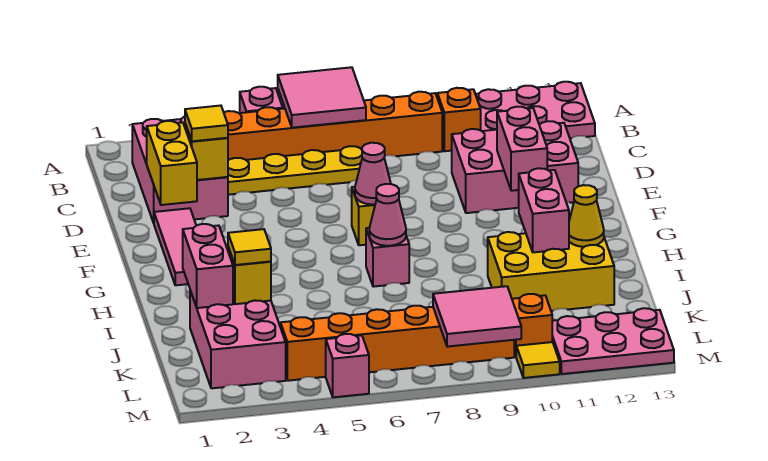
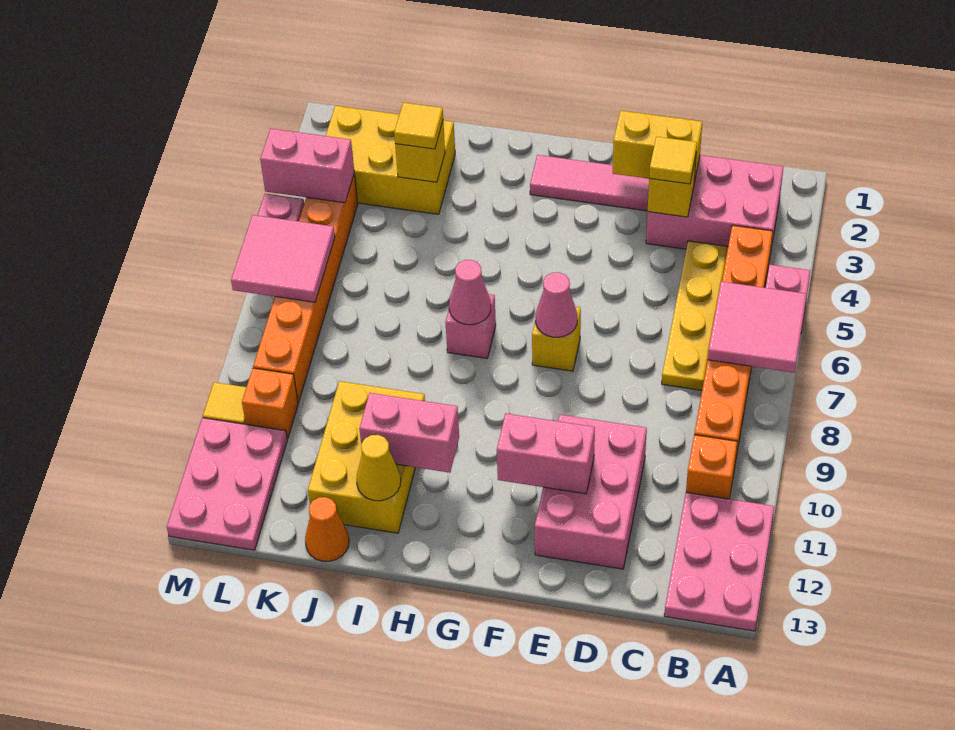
pink 1x2 brick [183,224,233,308] -> pink 1x2 brick moved to [260,129,354,203]
pink 2x3 brick [190,291,286,388] -> yellow 2x3 brick [326,106,455,214]
none -> orange 1x1 cone [305,497,349,561]
pink 2x2 tile [433,286,521,347] -> pink 2x2 tile moved to [231,215,335,302]

